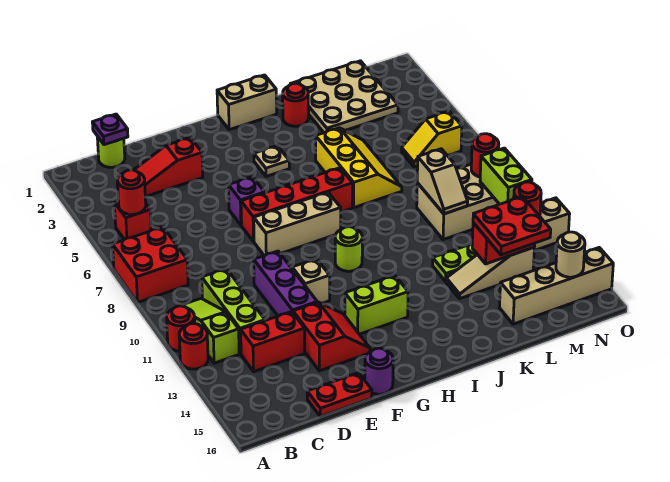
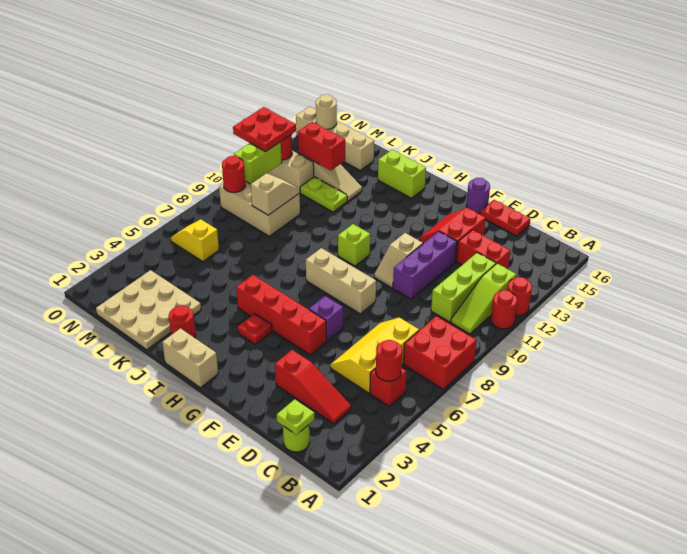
purple 1x1 plate [92,114,128,145] -> lime 1x1 plate [277,399,315,435]
red 1x4 brick [241,168,353,241] -> red 1x4 brick moved to [236,275,327,355]
lime 1x2 brick [345,275,408,334] -> lime 1x2 brick moved to [378,150,426,198]
tan 1x1 plate [254,146,289,176] -> red 1x1 plate [238,314,272,344]
lime 1x1 round brick [335,227,362,271] -> lime 1x1 brick [338,224,370,266]
yellow 2x3 slope [316,128,402,208] -> yellow 2x3 slope moved to [330,317,419,393]
red 2x2 plate [473,197,551,255] -> red 2x2 plate moved to [233,107,296,152]
yellow 1x2 slope [402,111,462,167] -> yellow 1x2 slope turned to [171,219,219,262]

